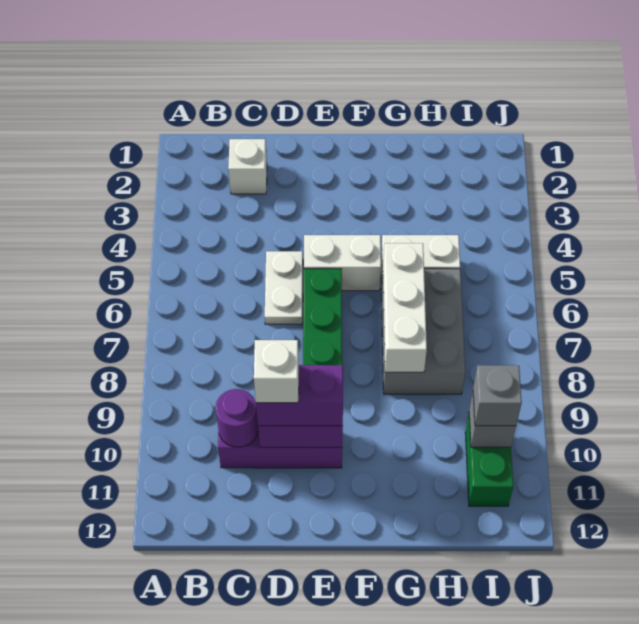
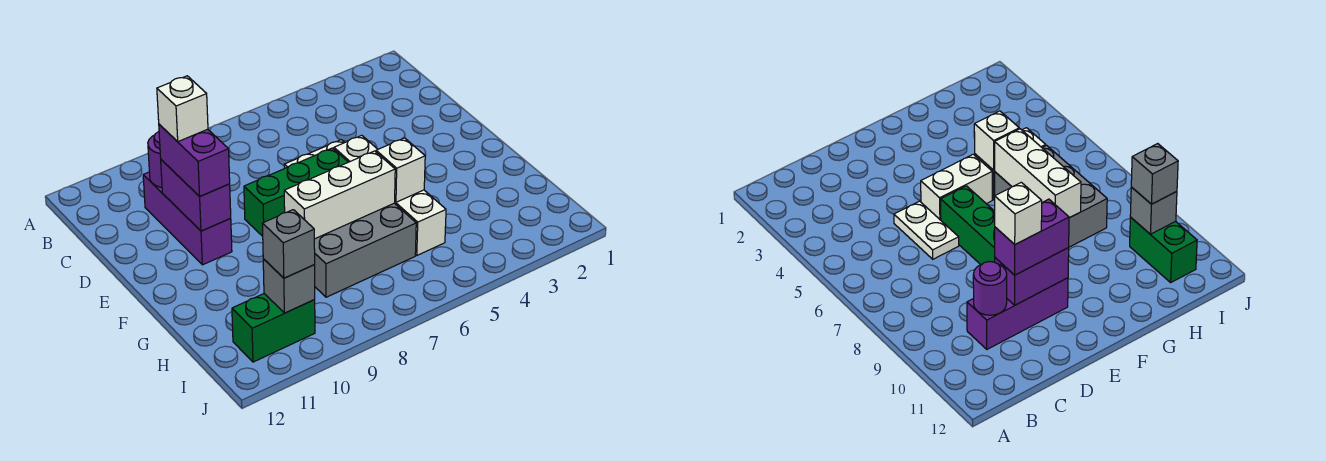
white 1x1 brick [228,139,267,194] -> white 1x1 brick moved to [376,138,425,202]

